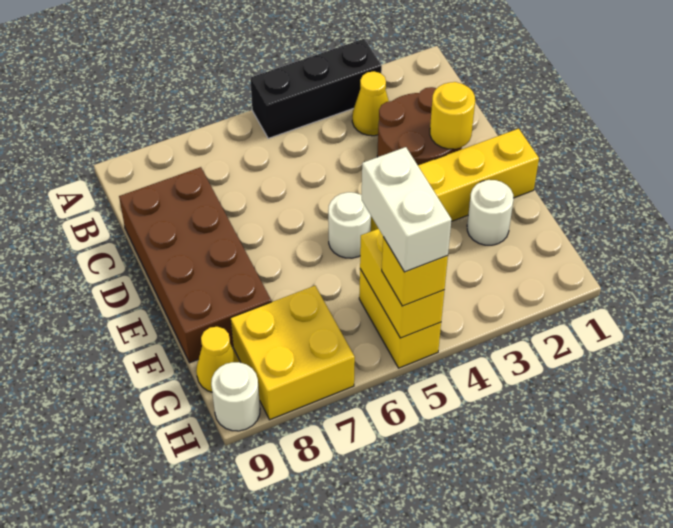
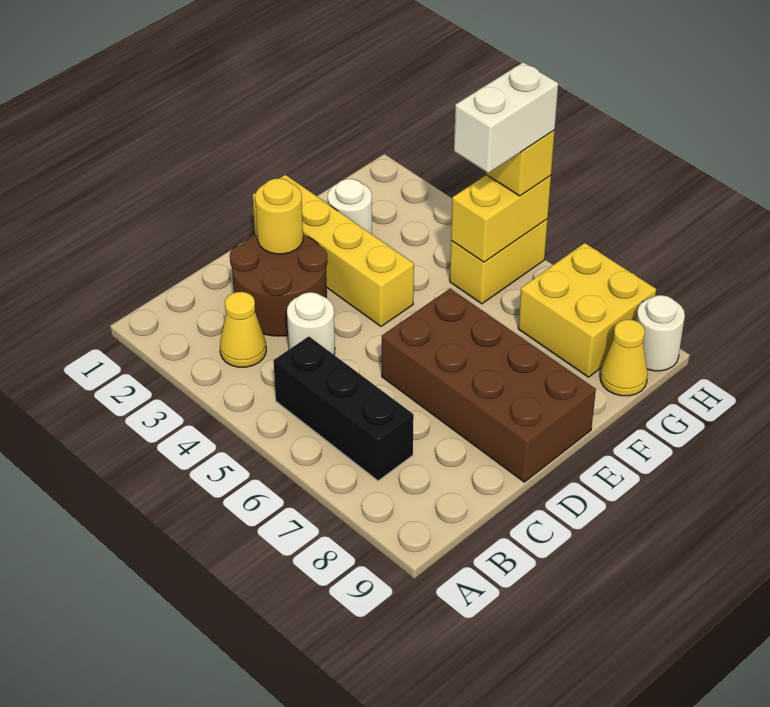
black 1x3 brick [250,39,382,138] -> black 1x3 brick moved to [273,336,414,481]
brown 2x4 brick [119,167,271,363] -> brown 2x4 brick turned to [382,289,596,482]
white 1x1 round brick [328,192,371,258] -> white 1x1 round brick moved to [287,292,335,355]

